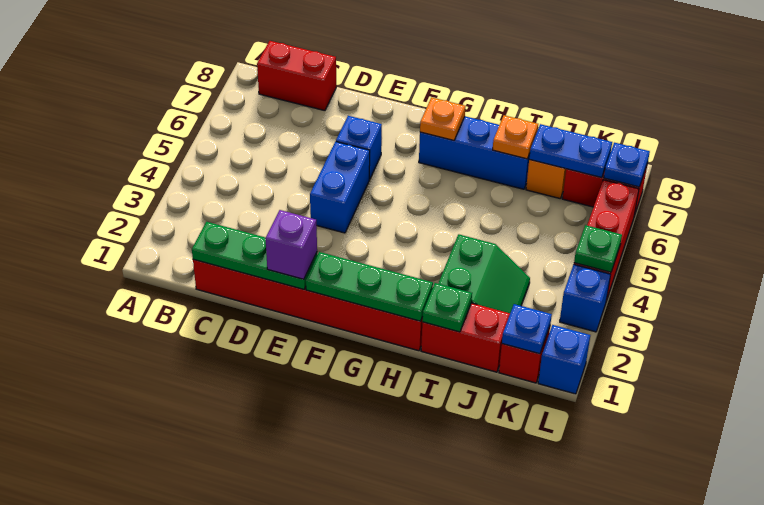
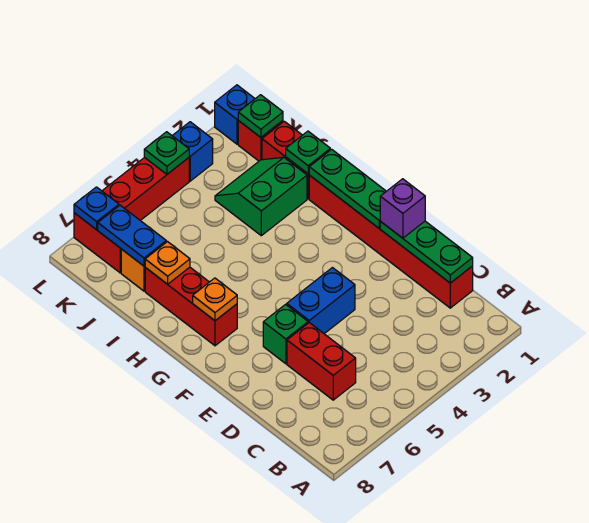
red 1x2 brick [257,41,336,111] -> red 1x2 brick moved to [287,323,356,400]
blue 1x1 brick [336,116,382,179] -> green 1x1 brick [263,304,308,364]
blue 1x3 brick [419,116,530,189] -> red 1x3 brick [145,267,237,346]
blue 1x1 plate [502,304,552,354] -> green 1x1 plate [238,95,283,137]

